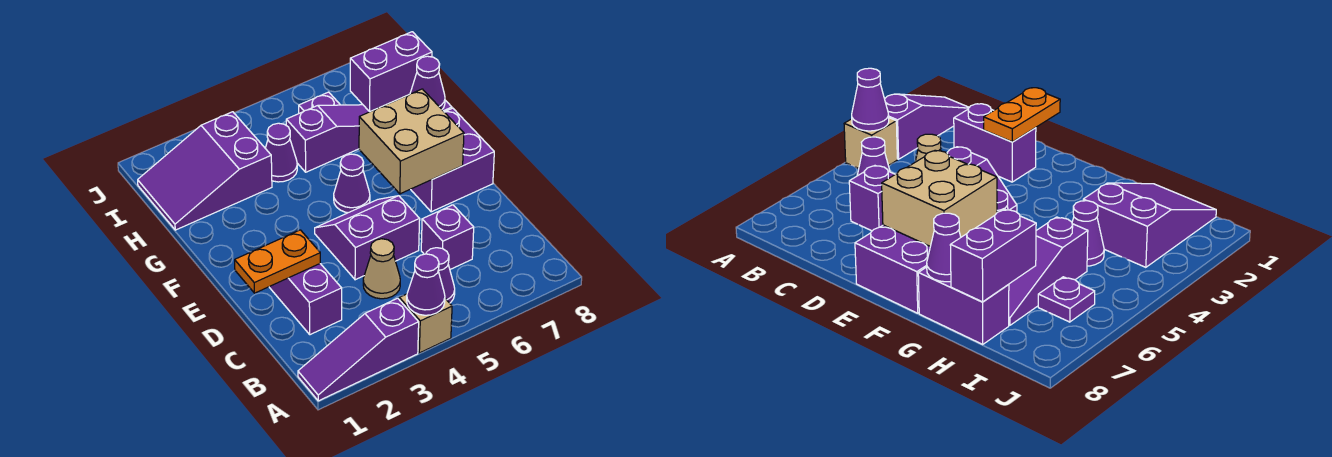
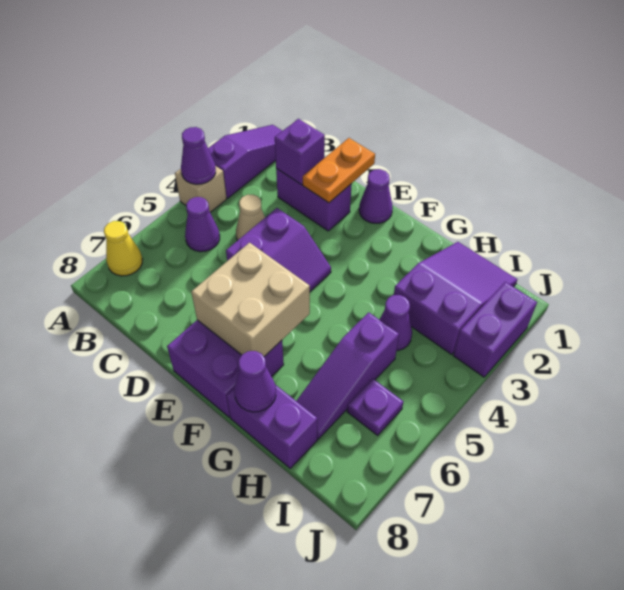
none -> yellow 1x1 cone [104,221,143,276]
purple 1x1 brick [421,205,474,269] -> purple 1x1 brick moved to [275,119,325,185]
purple 1x1 cone [334,154,370,213] -> purple 1x1 cone moved to [359,169,393,223]
purple 1x2 brick [350,32,432,111] -> purple 1x2 brick moved to [453,282,537,377]

